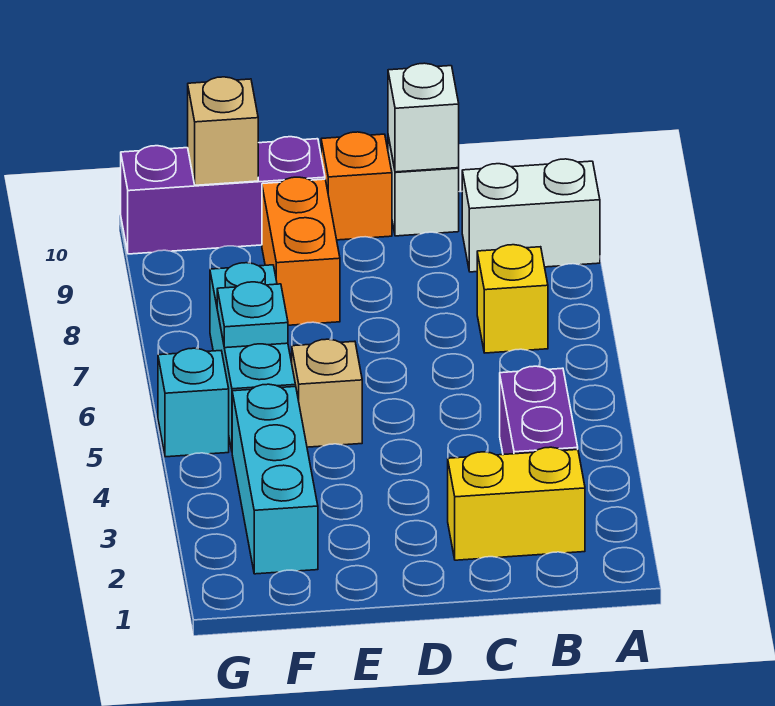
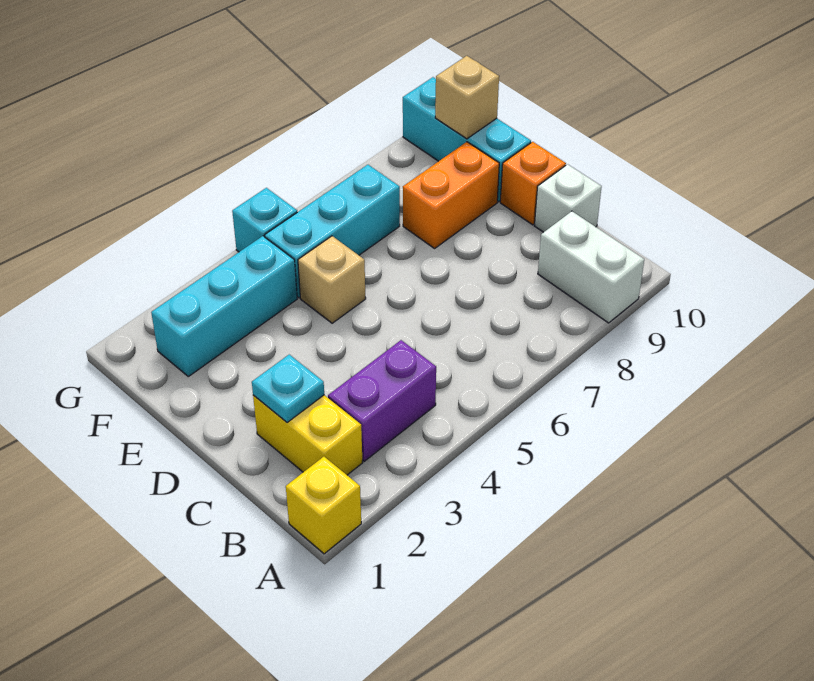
yellow 1x1 brick [477,245,548,353] -> yellow 1x1 brick moved to [286,457,361,554]
white 1x1 brick [388,63,459,172] -> none
purple 1x3 brick [121,137,325,254] -> cyan 1x3 brick [403,77,531,202]
cyan 1x1 plate [217,282,288,348] -> cyan 1x1 plate moved to [252,355,324,423]

